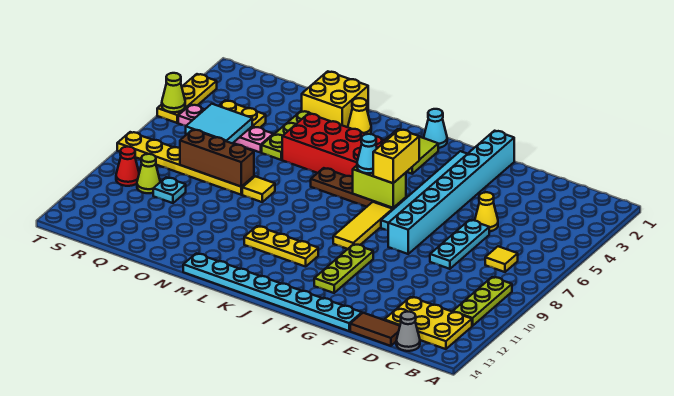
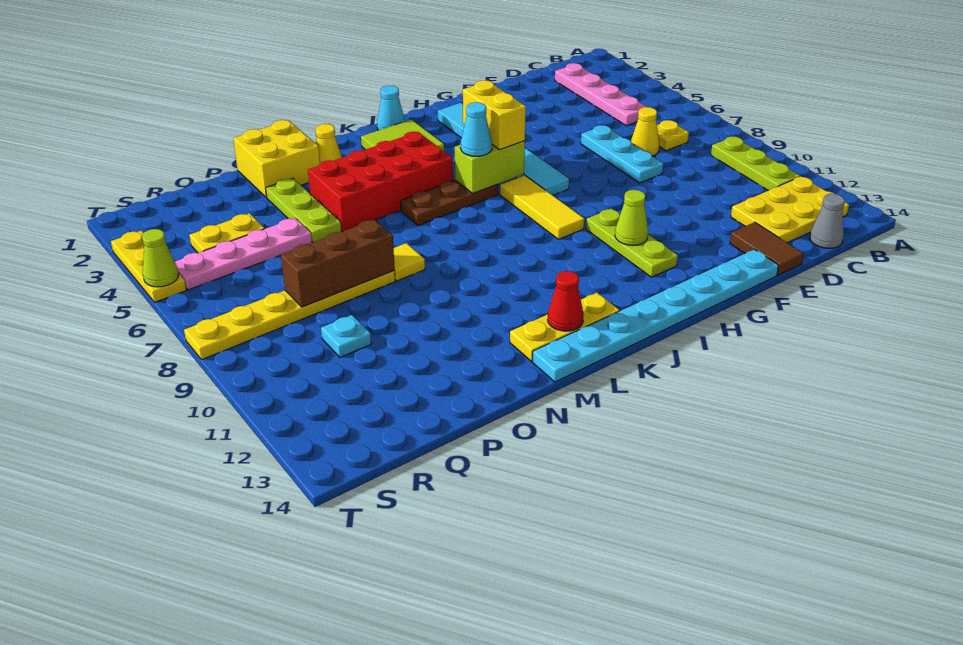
none -> pink 1x4 plate [555,63,647,126]
yellow 1x1 tile [485,246,518,272] -> yellow 1x1 plate [657,120,689,151]
brown 1x2 tile [350,313,400,346] -> brown 1x2 tile turned to [730,222,804,275]
yellow 1x1 cone [475,192,498,231] -> yellow 1x1 cone moved to [631,107,659,156]
cyan 1x8 brick [388,131,514,254] -> none
yellow 1x3 plate [244,226,318,267] -> yellow 1x3 plate moved to [510,293,619,361]
cyan 2x2 tile [186,104,252,143] -> none
lime 1x1 cone [137,154,160,193] -> lime 1x1 cone moved to [615,190,648,246]
red 1x1 cone [116,147,139,186] -> red 1x1 cone moved to [548,271,584,331]

